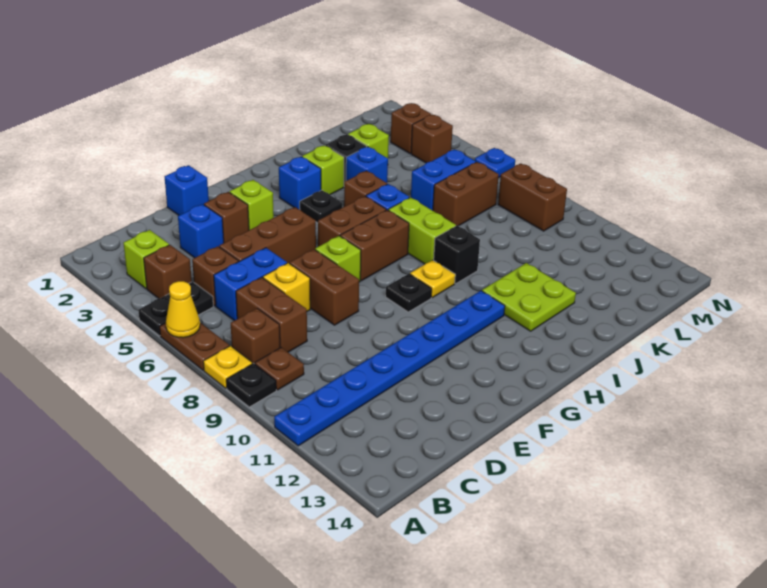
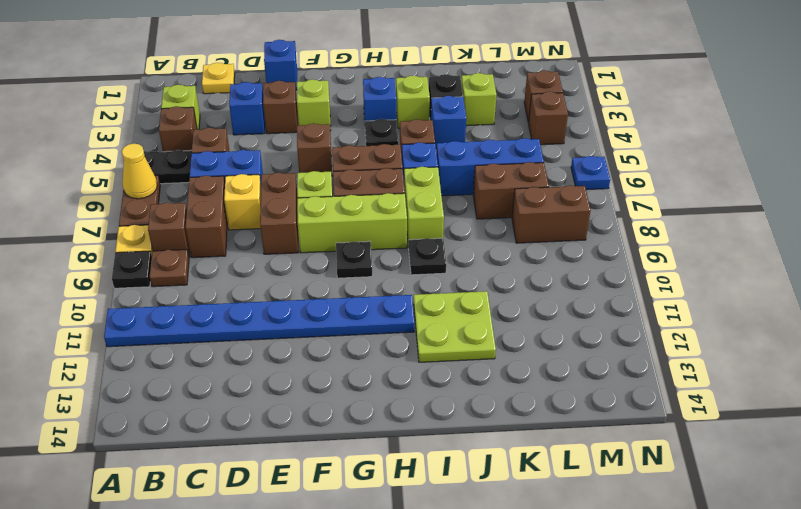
brown 1x3 brick [219,207,316,263] -> brown 1x1 brick [297,123,332,175]
none -> lime 1x3 brick [297,193,407,253]
yellow 1x1 plate [410,260,455,298] -> yellow 1x1 plate moved to [202,63,235,94]
black 1x1 brick [434,226,480,283] -> black 1x1 plate [409,238,446,275]
blue 1x2 brick [411,149,476,211] -> blue 1x3 brick [437,138,544,196]
brown 1x2 brick [498,163,567,231] -> brown 1x2 brick turned to [512,185,591,243]

